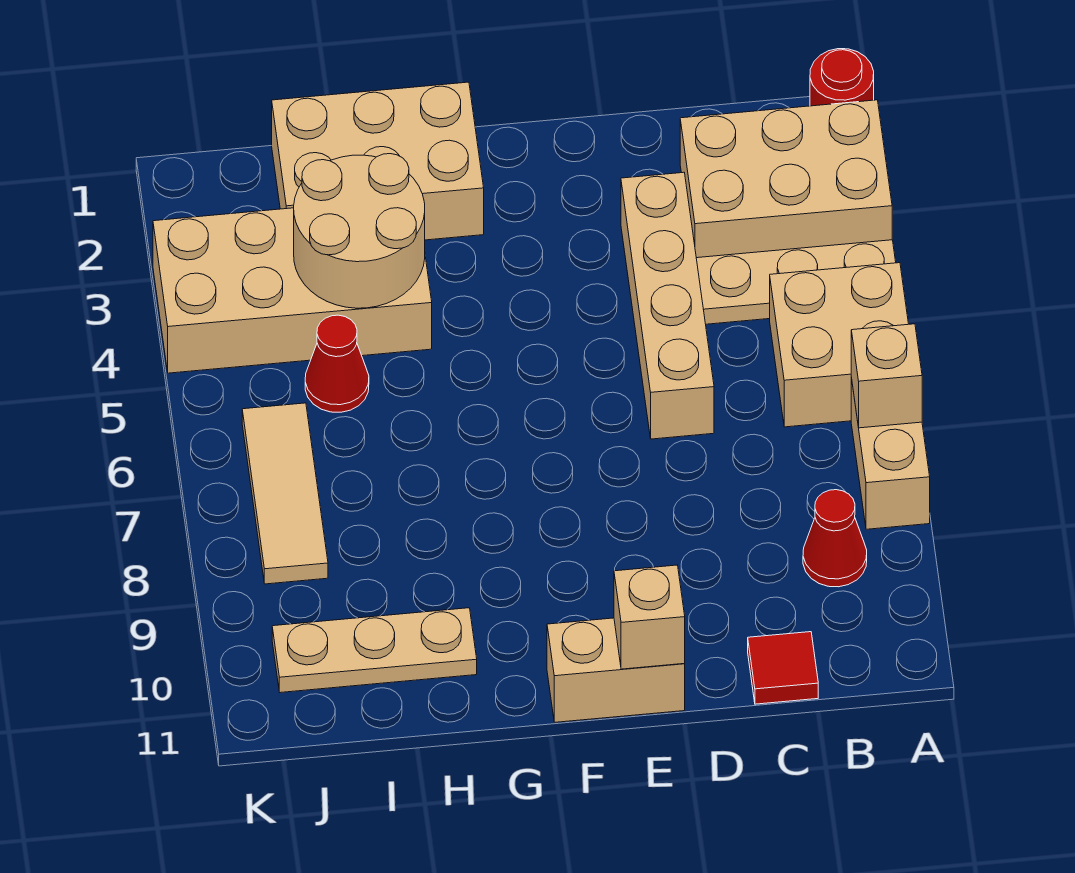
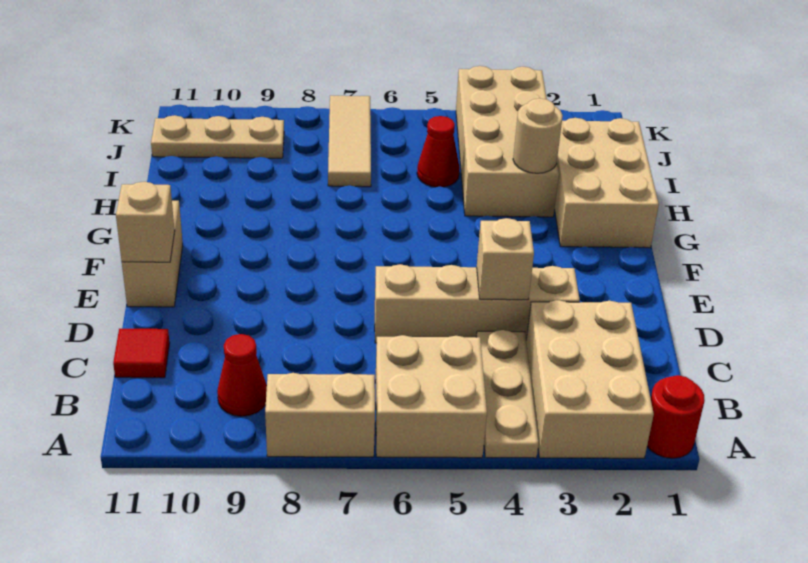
tan 1x1 brick [851,324,922,428] -> tan 1x1 brick moved to [477,218,534,300]
tan 2x2 round brick [294,154,425,308] -> tan 1x1 round brick [513,98,563,173]
tan 1x3 plate [272,608,477,693] -> tan 1x3 plate turned to [151,115,284,158]
tan 1x3 tile [242,403,328,584] -> tan 1x3 tile turned to [328,96,371,187]

